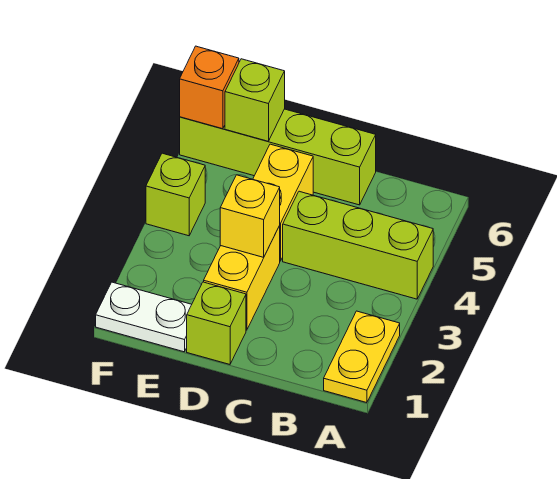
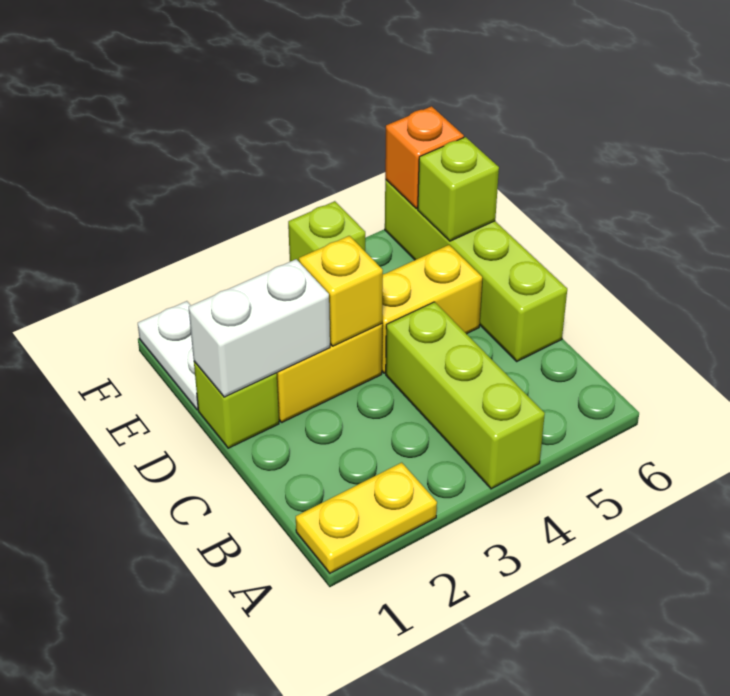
none -> white 1x2 brick [189,259,330,397]

